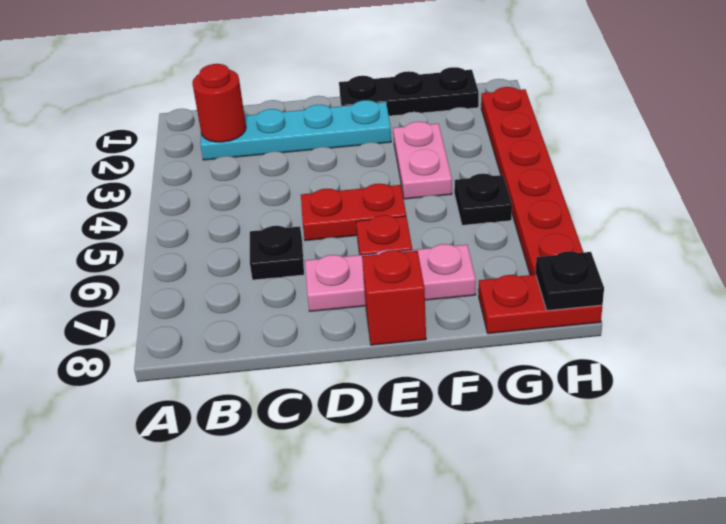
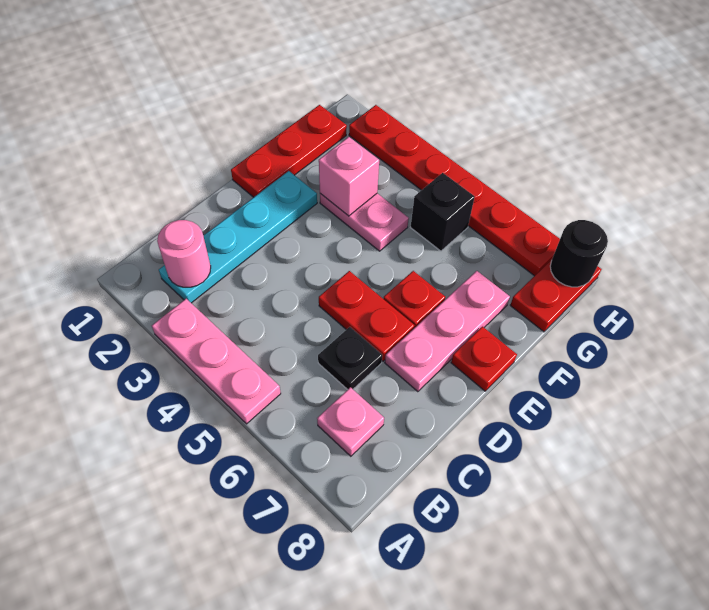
none -> pink 1x3 plate [152,299,281,424]
red 1x1 round brick [192,64,246,142] -> pink 1x1 round brick [157,220,211,287]
none -> pink 1x1 plate [317,387,384,456]
red 1x2 plate [301,184,406,241] -> red 1x2 plate turned to [319,271,414,361]
black 1x3 plate [339,67,479,116] -> red 1x3 plate [231,105,347,197]
red 1x1 brick [362,250,426,345] -> red 1x1 plate [451,327,517,391]
none -> pink 1x1 brick [319,137,379,216]
black 1x1 plate [455,174,512,225] -> black 1x1 brick [411,173,475,251]
black 1x1 plate [536,251,604,311] -> black 1x1 round brick [550,220,608,287]

